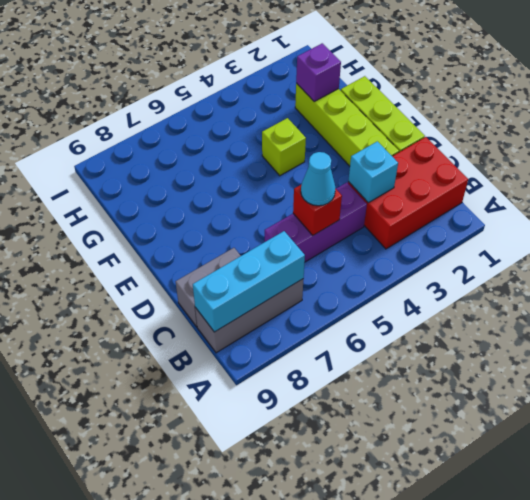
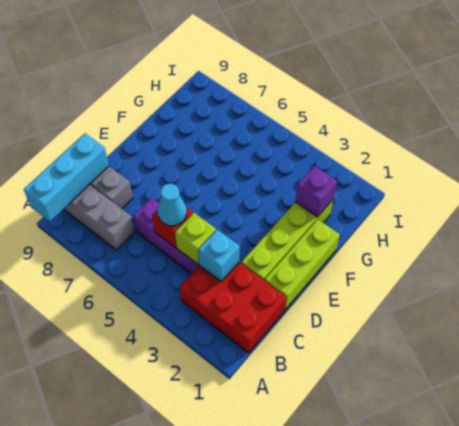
cyan 1x3 brick [193,231,305,332] -> cyan 1x3 brick turned to [24,133,109,222]
lime 1x1 brick [262,118,306,176] -> lime 1x1 brick moved to [175,213,216,264]

